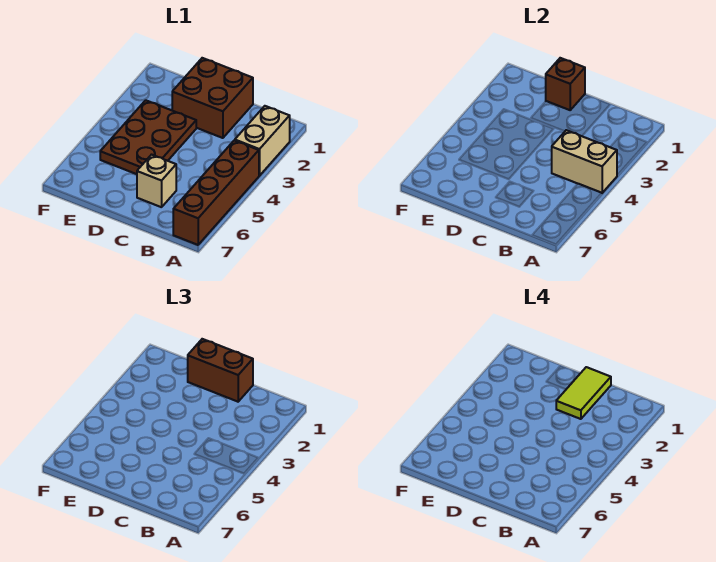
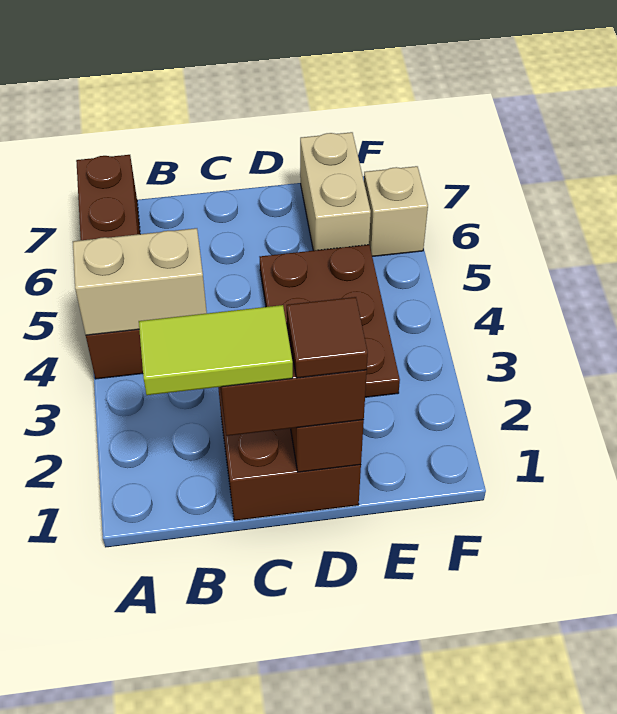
tan 1x2 brick [235,106,290,176] -> tan 1x2 brick moved to [300,132,371,251]
lime 1x2 tile [556,367,611,419] -> lime 1x2 tile turned to [139,305,293,395]
tan 1x1 brick [137,155,176,207] -> tan 1x1 brick moved to [364,166,428,257]
none -> brown 1x1 tile [287,297,368,378]

